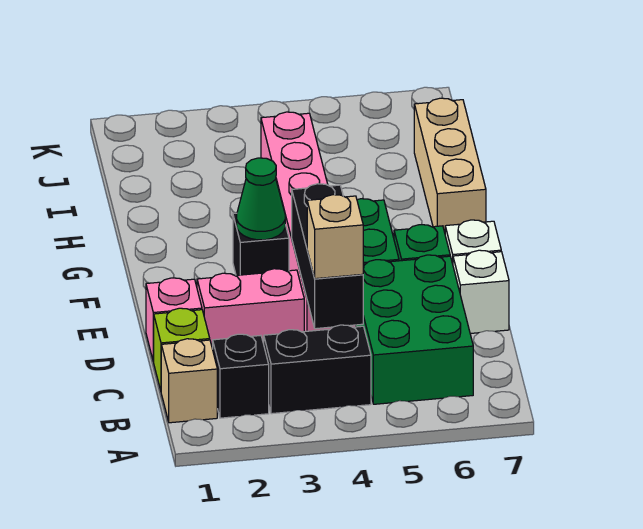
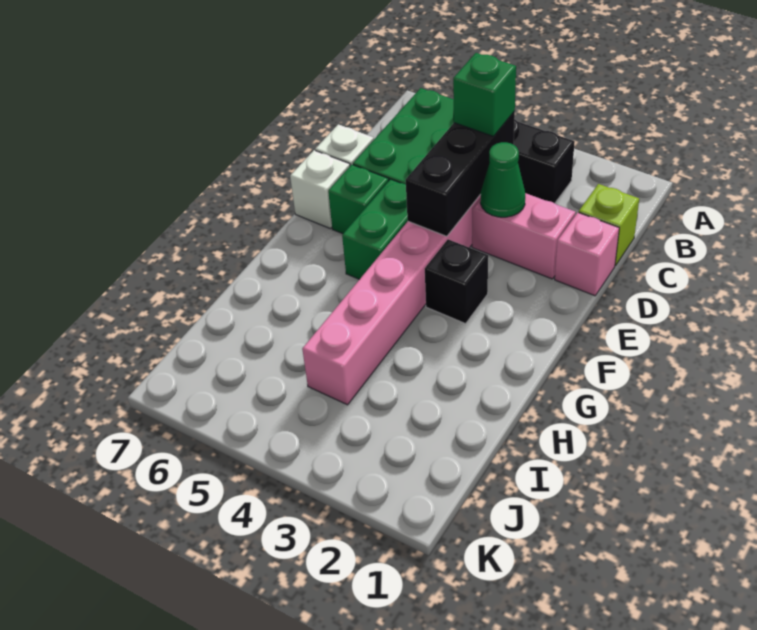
tan 1x1 brick [161,339,217,423] -> none
black 1x1 brick [213,334,269,418] -> none
tan 1x1 brick [307,195,363,279] -> green 1x1 brick [453,53,516,136]
green 1x1 cone [237,158,285,240] -> green 1x1 cone moved to [480,142,525,217]
tan 1x3 brick [414,98,486,232] -> none

